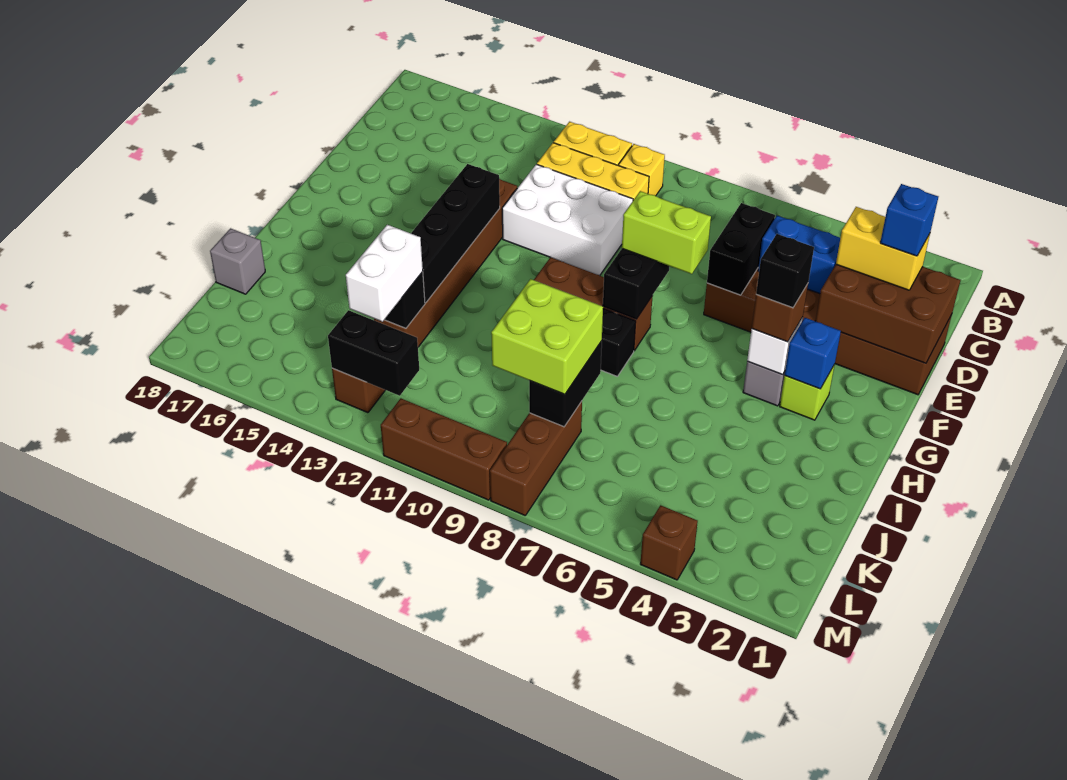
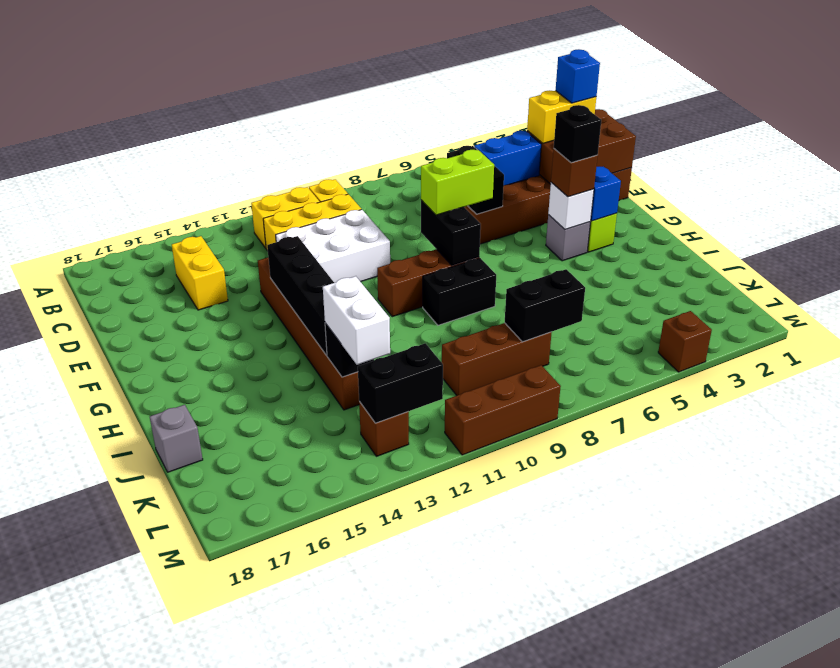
none -> yellow 1x2 brick [172,236,228,310]
black 1x2 brick [529,341,602,427] -> black 1x2 brick turned to [505,269,585,342]
lime 2x2 brick [491,279,603,394] -> none
brown 1x3 brick [490,401,582,515] -> brown 1x3 brick turned to [442,323,552,395]

